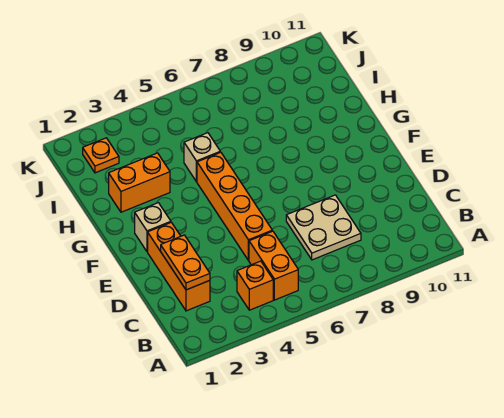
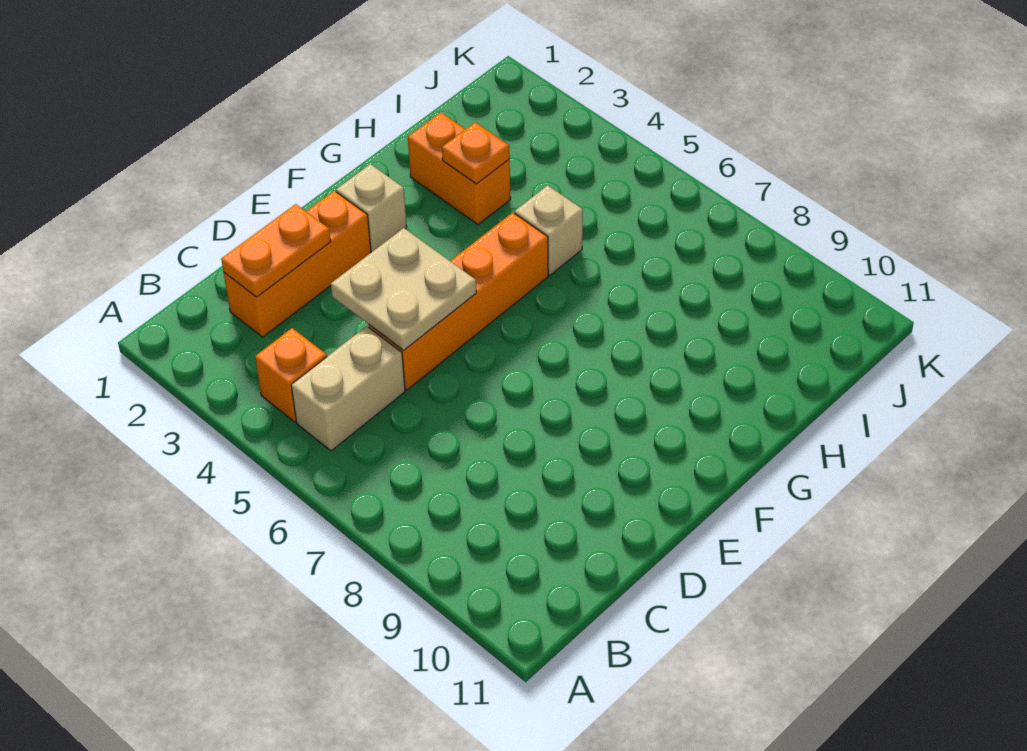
orange 1x2 brick [249,231,298,300] -> tan 1x2 brick [291,326,405,451]
tan 2x2 plate [286,195,361,260] -> tan 2x2 plate moved to [331,228,476,350]
orange 1x1 plate [83,138,119,173] -> orange 1x1 plate moved to [442,122,510,184]

